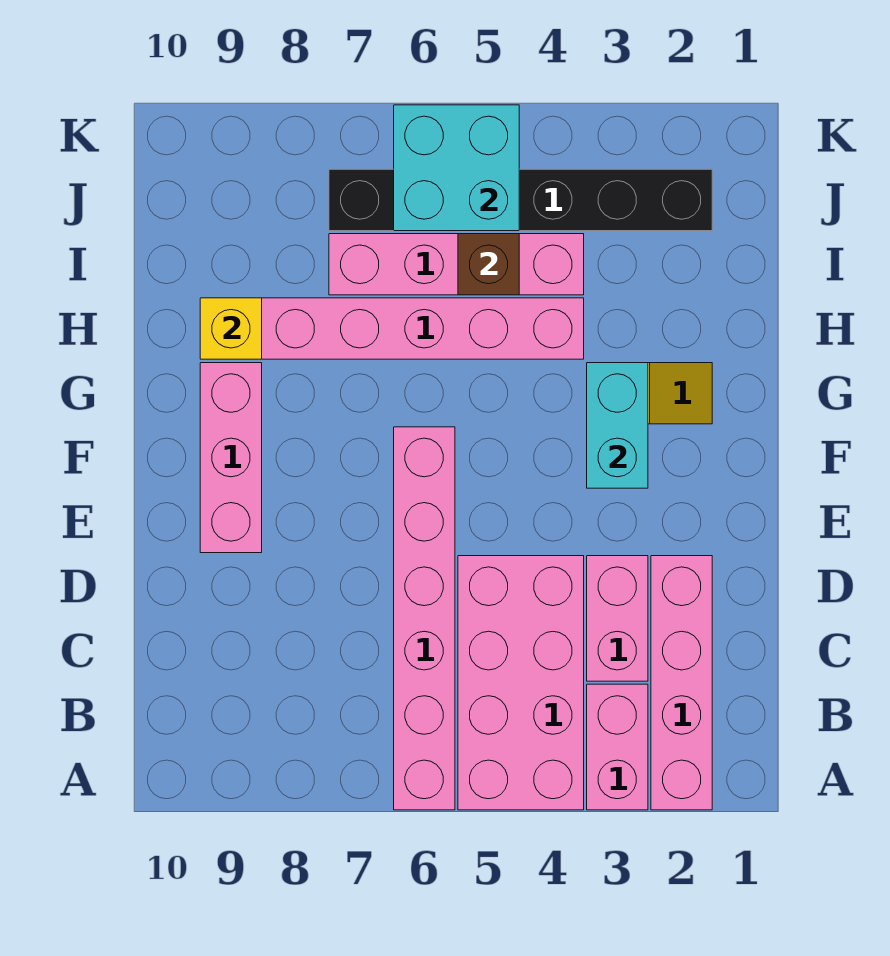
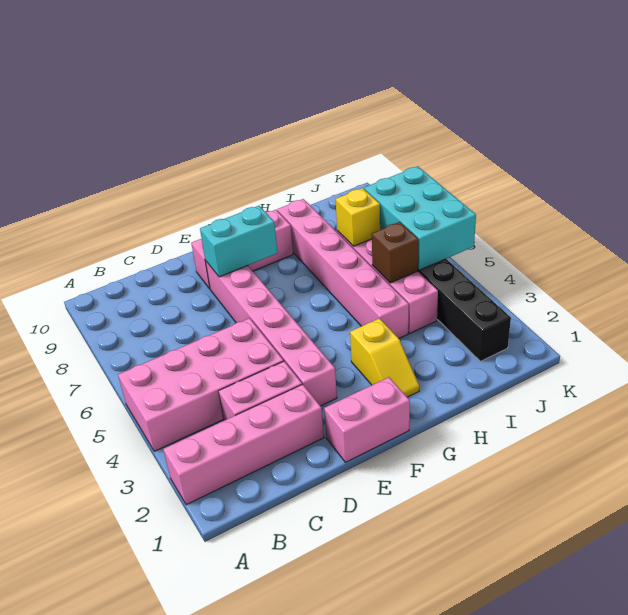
pink 1x2 brick [587,684,648,810] -> pink 1x2 brick moved to [324,377,410,462]
pink 1x6 brick [394,427,455,810] -> pink 1x6 brick turned to [205,260,337,406]
cyan 1x2 brick [587,363,648,488] -> cyan 1x2 brick moved to [200,206,278,277]
yellow 1x1 brick [200,298,262,359] -> yellow 1x1 brick moved to [336,188,380,246]
cyan 2x2 brick [394,105,519,231] -> cyan 2x3 brick [364,166,476,270]

